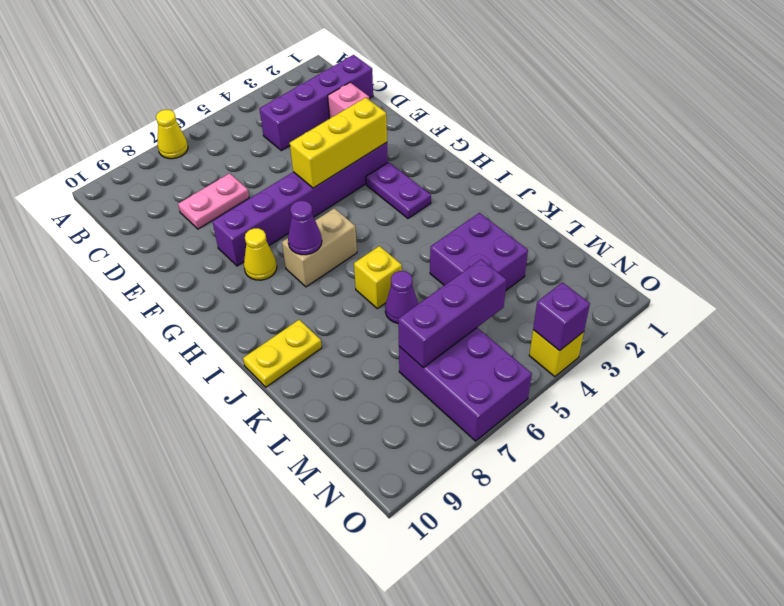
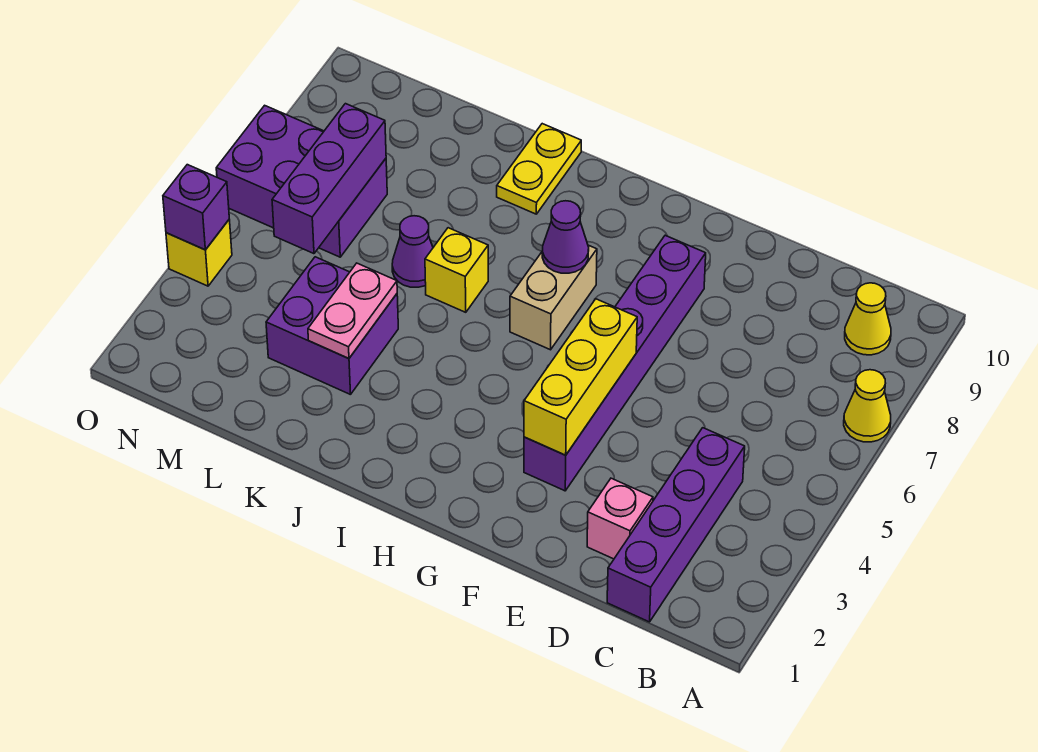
pink 1x2 plate [178,173,249,229] -> pink 1x2 plate moved to [308,263,397,359]
purple 1x2 plate [366,162,431,218] -> none
yellow 1x1 cone [244,228,277,280] -> yellow 1x1 cone moved to [845,283,891,355]

